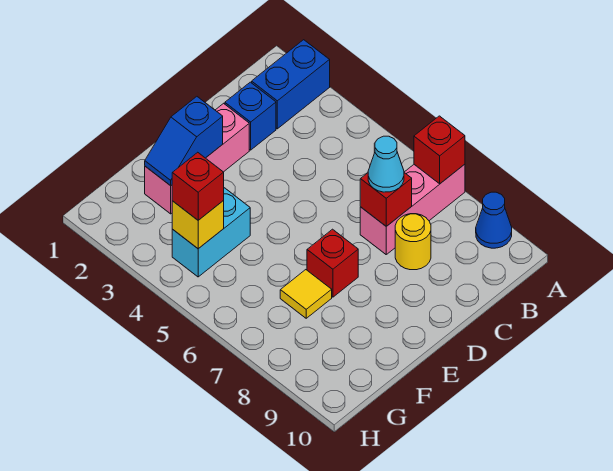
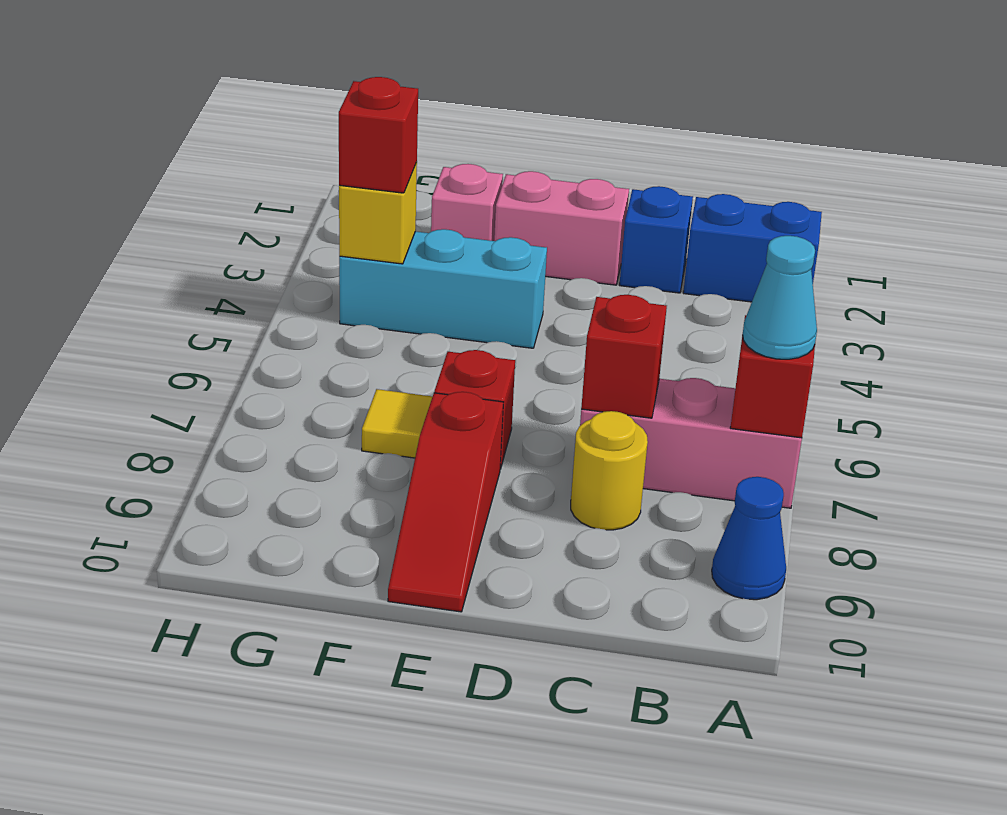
cyan 1x1 cone [368,136,404,192] -> cyan 1x1 cone moved to [743,236,817,359]
blue 1x2 slope [145,97,223,186] -> none
none -> red 1x3 slope [388,392,503,612]
cyan 1x2 brick [172,188,250,277] -> cyan 1x3 brick [339,229,547,348]

